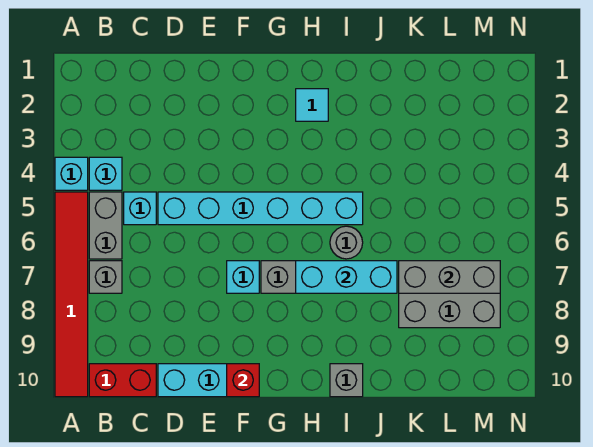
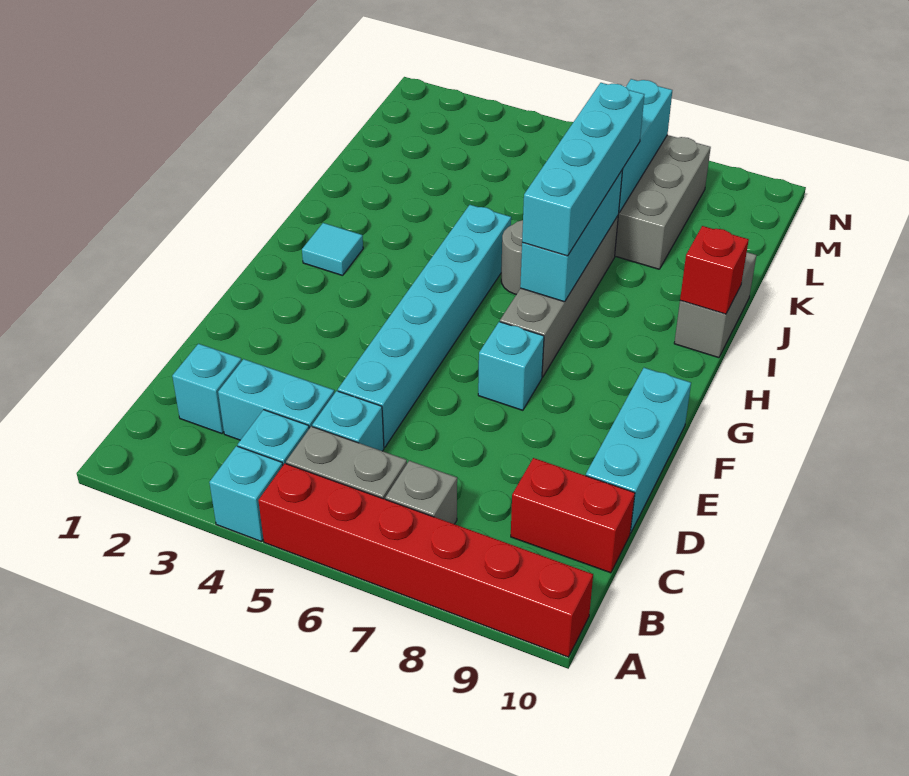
red 1x6 tile [55,192,88,397] -> red 1x6 brick [258,464,593,657]
red 1x2 brick [89,364,156,397] -> red 1x2 brick turned to [511,458,635,573]
none -> cyan 1x1 brick [172,344,242,434]
none -> cyan 1x2 brick [218,359,334,440]
red 1x1 brick [227,364,259,397] -> red 1x1 brick moved to [680,226,749,314]
none -> cyan 1x4 brick [522,83,644,256]
grey 1x1 brick [330,364,363,397] -> grey 1x2 brick [674,252,756,358]
grey 1x3 brick [399,261,500,293] -> cyan 1x3 brick [619,79,672,212]

